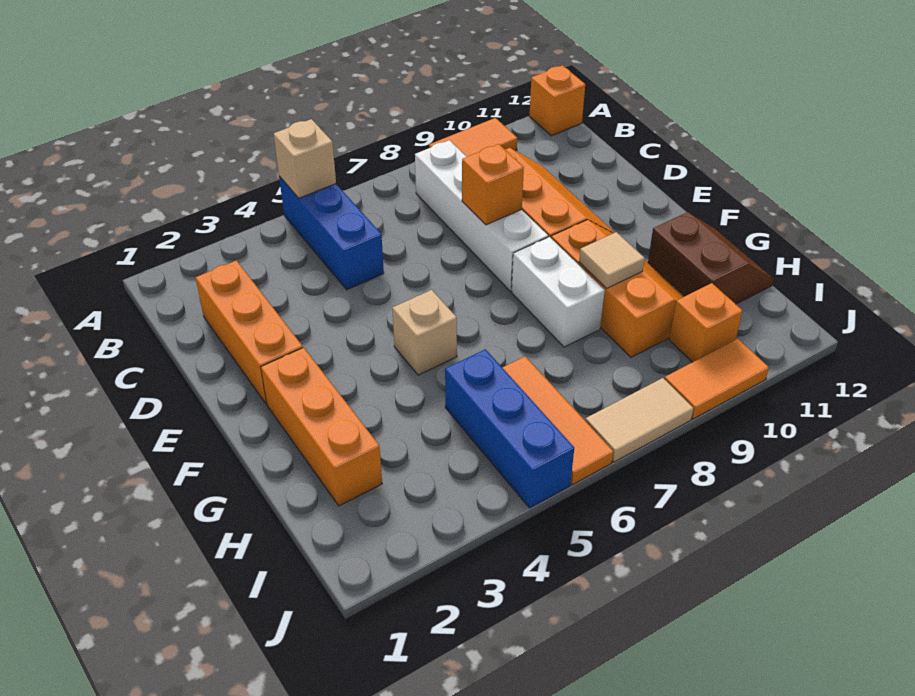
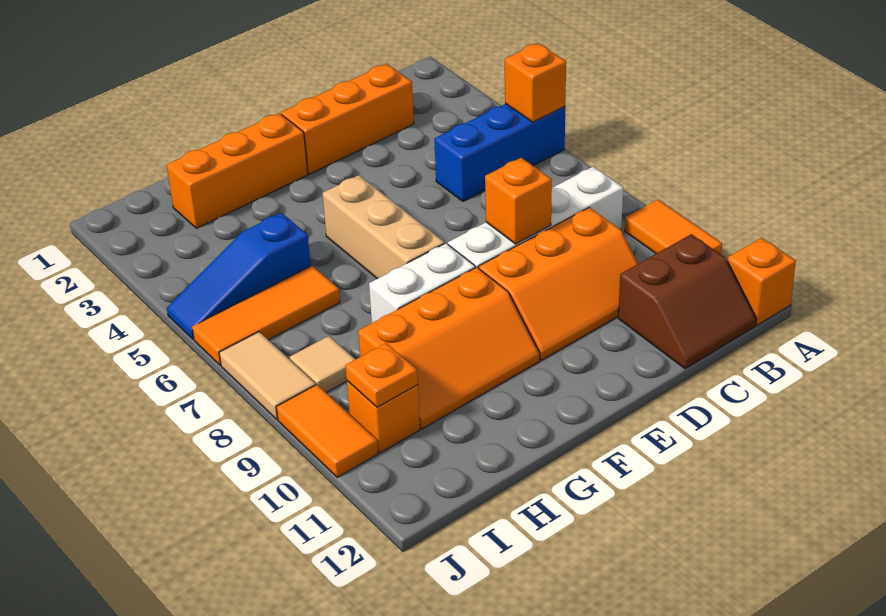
tan 1x1 brick [274,119,336,198] -> orange 1x1 brick [505,43,566,122]
tan 1x1 brick [392,290,457,375] -> tan 1x3 brick [323,175,445,279]
tan 1x1 tile [579,232,645,289] -> tan 1x1 tile moved to [290,336,355,392]
brown 2x2 slope [648,212,773,304] -> brown 2x2 slope moved to [618,234,756,369]
blue 1x3 brick [445,349,574,508] -> blue 1x3 slope [167,213,311,339]
none -> orange 1x1 plate [345,343,418,407]

